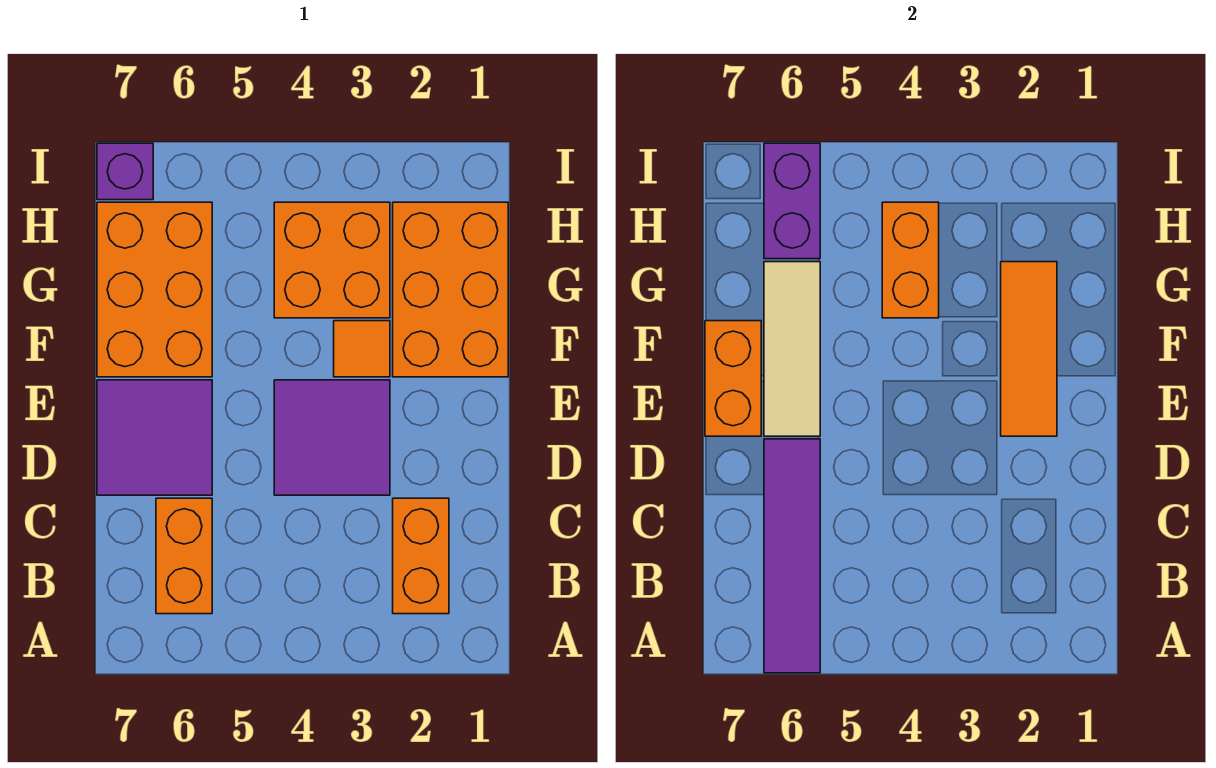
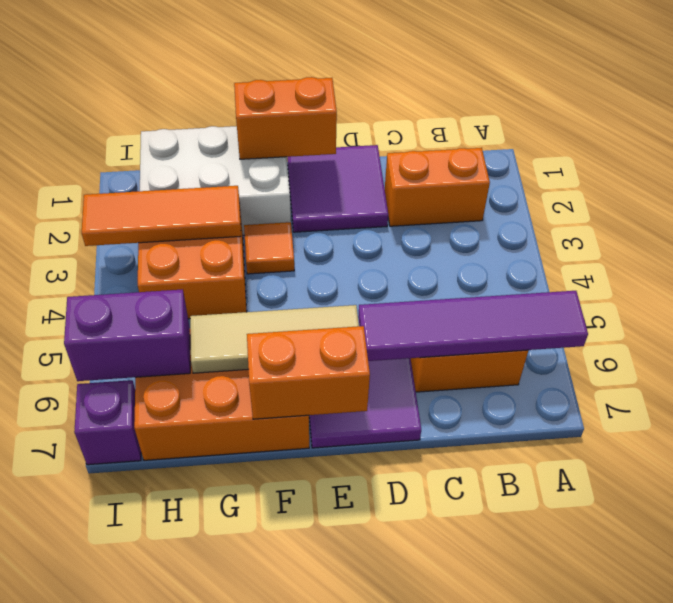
purple 2x2 tile [274,380,390,495] -> purple 2x2 tile moved to [287,145,388,232]
orange 1x3 tile [1001,262,1057,436] -> orange 1x3 tile moved to [82,186,241,246]
orange 2x3 brick [393,202,508,377] -> white 2x3 brick [140,126,291,235]
orange 1x2 brick [882,202,939,318] -> orange 1x2 brick moved to [234,77,337,159]

